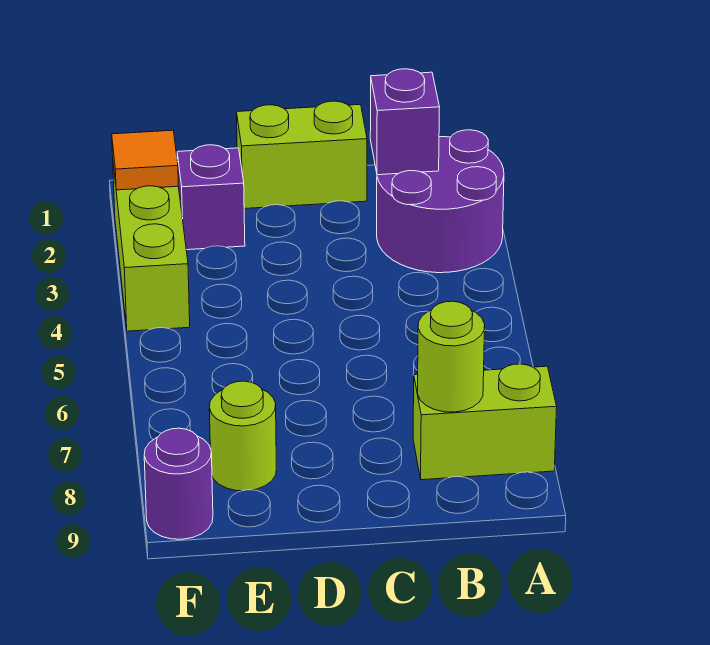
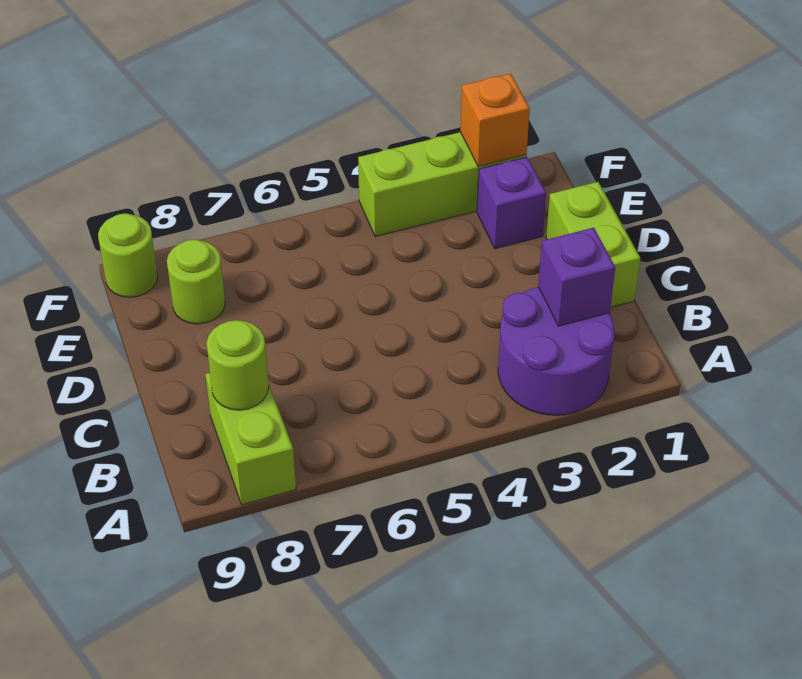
orange 1x1 tile [112,130,178,190] -> orange 1x1 brick [460,74,530,167]
purple 1x1 round brick [144,428,213,539] -> lime 1x1 round brick [98,213,158,297]

